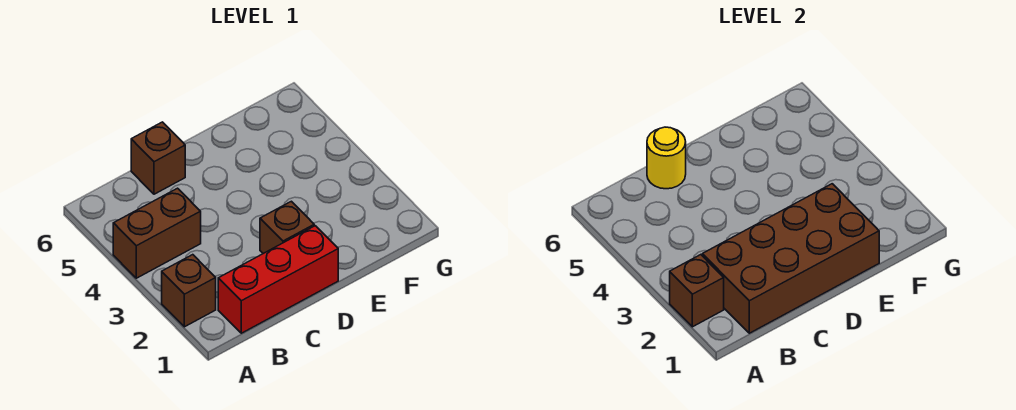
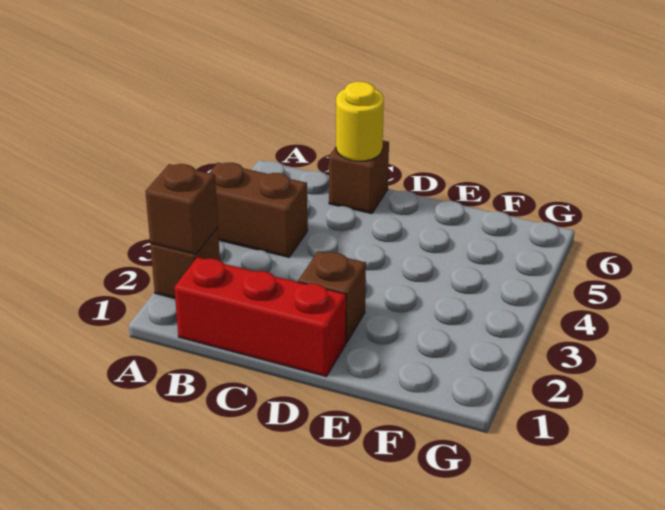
brown 2x4 brick [702,184,879,333] -> none

